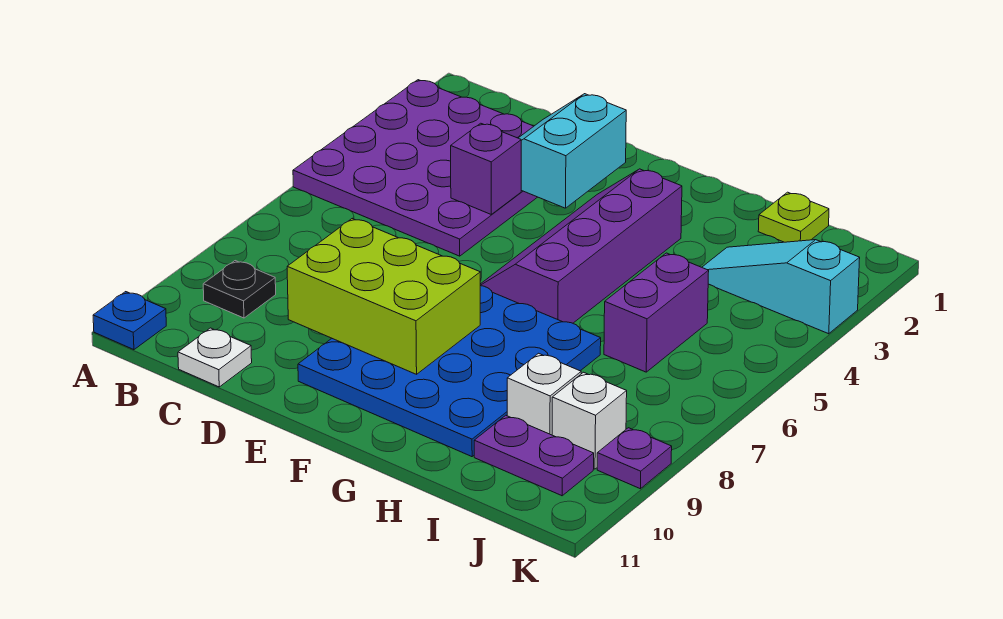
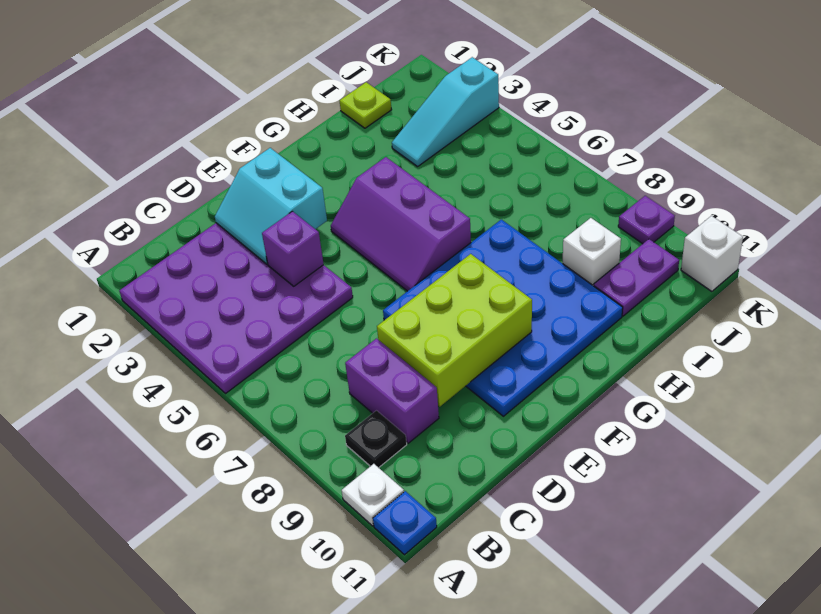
white 1x1 plate [178,328,252,387] -> white 1x1 plate moved to [342,464,404,526]
purple 2x4 slope [480,169,682,323] -> purple 2x3 slope [331,157,471,291]
purple 1x2 brick [604,253,709,372] -> purple 1x2 brick moved to [345,339,439,443]
white 1x1 brick [552,372,627,469] -> white 1x1 brick moved to [681,216,743,291]

